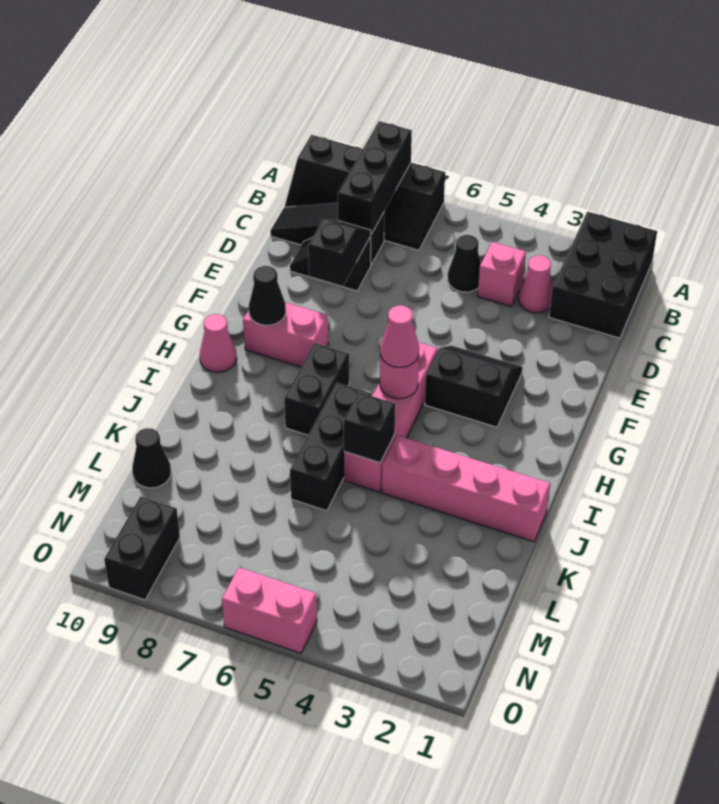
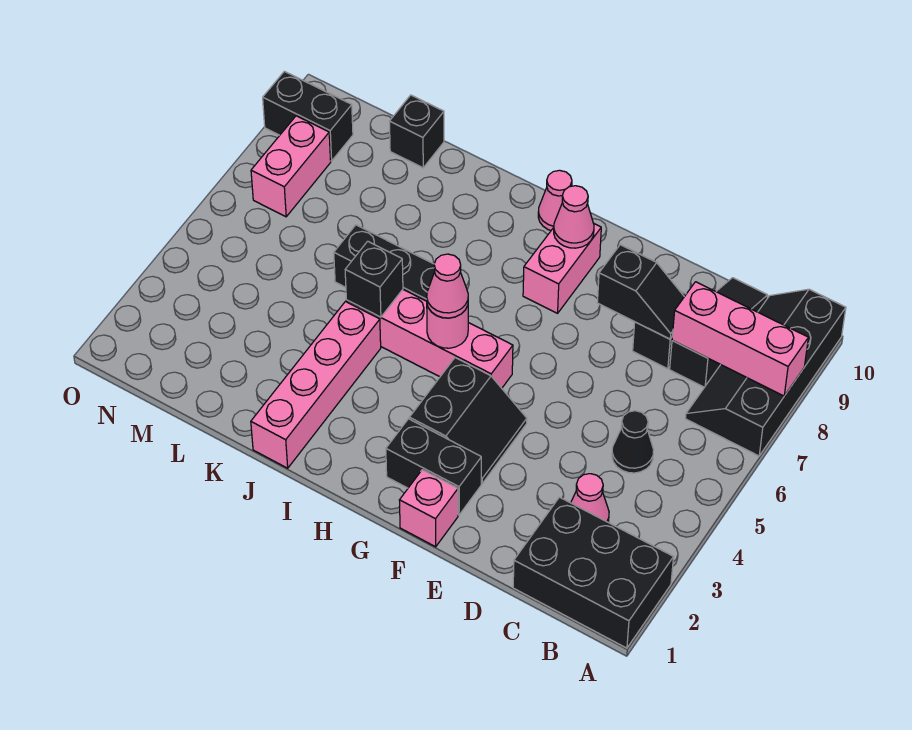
black 1x3 brick [338,121,412,234] -> pink 1x3 brick [672,282,808,396]
pink 1x1 brick [478,242,526,306] -> pink 1x1 brick moved to [399,470,458,547]
black 1x1 cone [249,266,286,325] -> pink 1x1 cone [554,186,594,248]
black 1x2 brick [284,343,349,435] -> black 1x2 brick moved to [386,419,481,515]
black 1x1 cone [132,428,171,488] -> black 1x1 brick [389,95,444,168]
pink 1x2 brick [222,567,317,653] -> pink 1x2 brick moved to [251,116,331,217]

